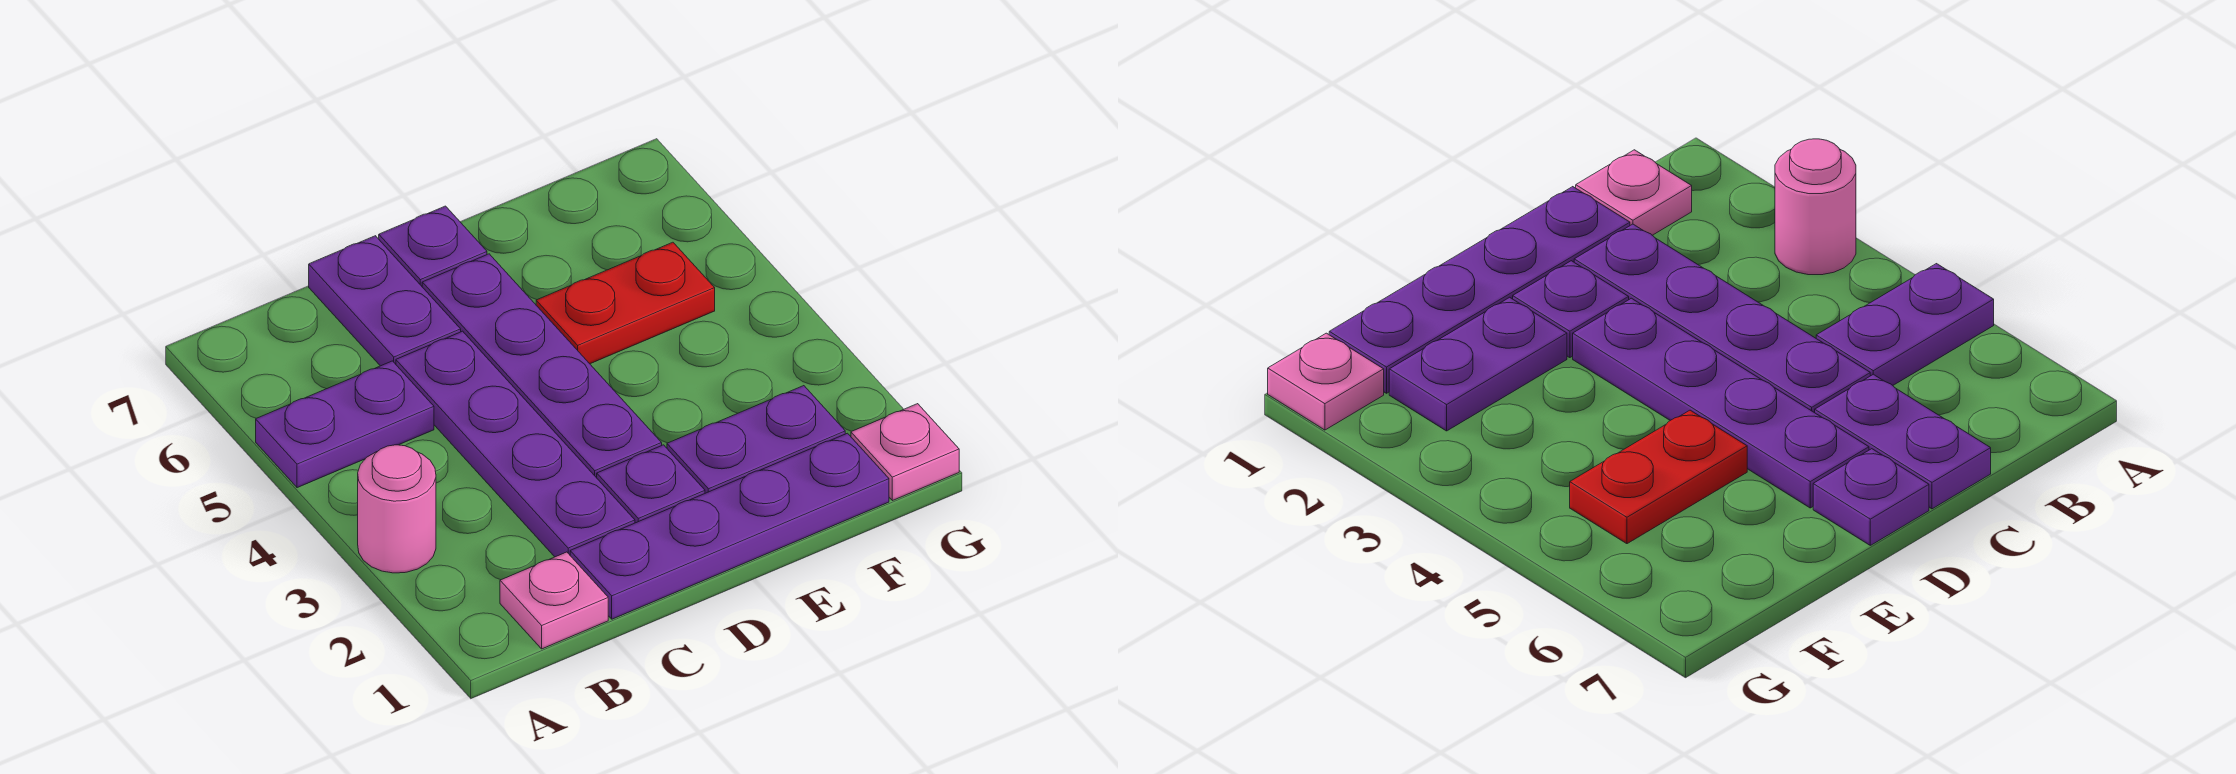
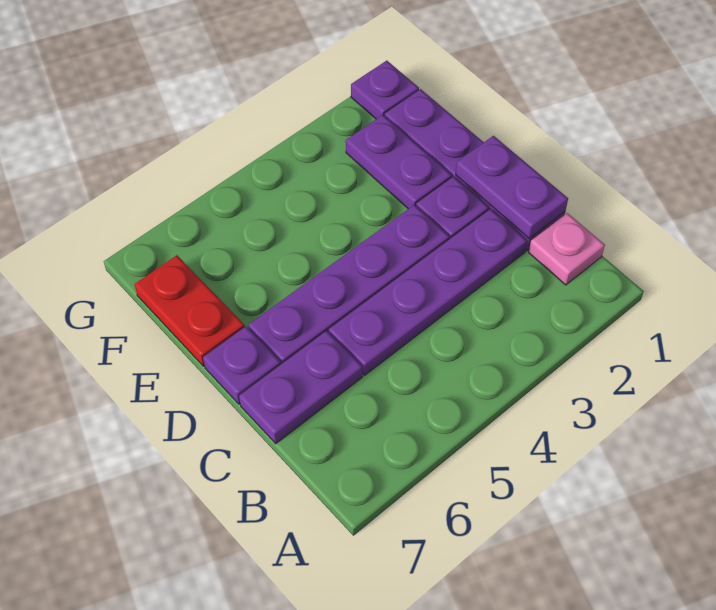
pink 1x1 round brick [358,445,436,573] -> none
purple 1x2 plate [256,361,434,488] -> purple 1x2 plate moved to [456,136,568,238]
red 1x2 plate [536,242,715,364] -> red 1x2 plate moved to [134,255,245,366]
pink 1x1 plate [851,404,959,501] -> purple 1x1 plate [351,61,419,119]

